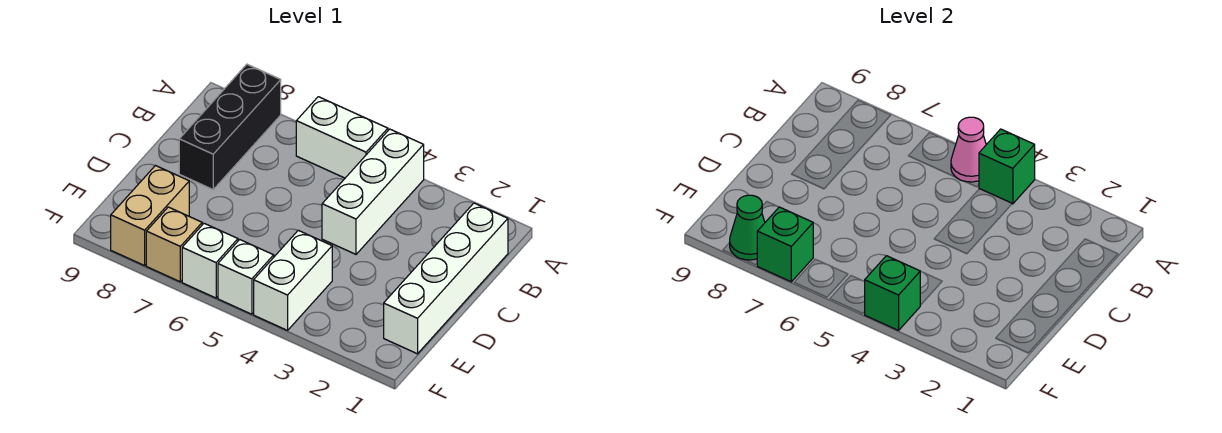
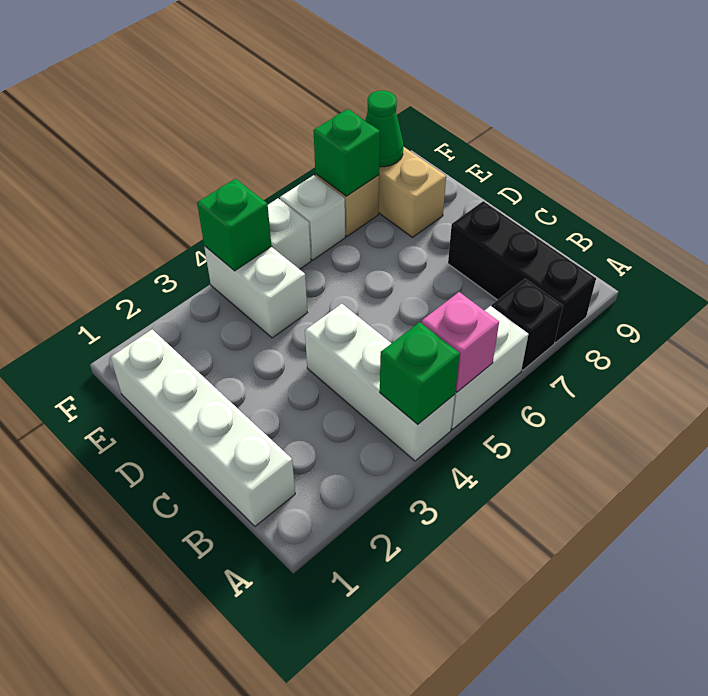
pink 1x1 cone [951,117,986,182] -> pink 1x1 brick [422,292,499,392]
none -> black 1x1 brick [492,279,563,370]

